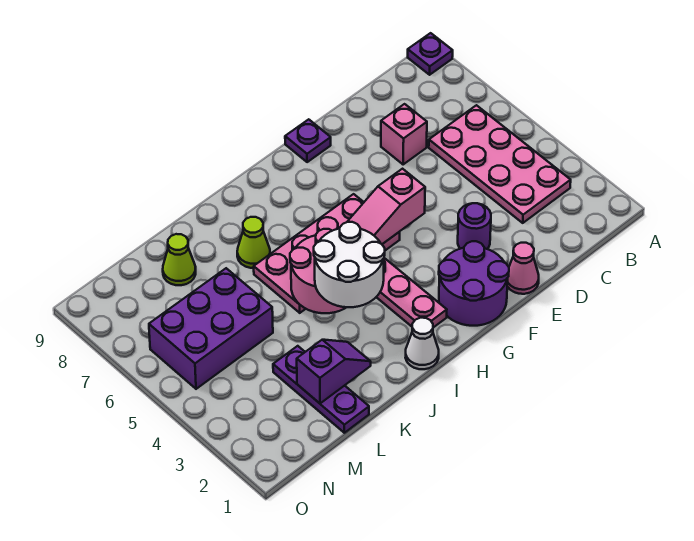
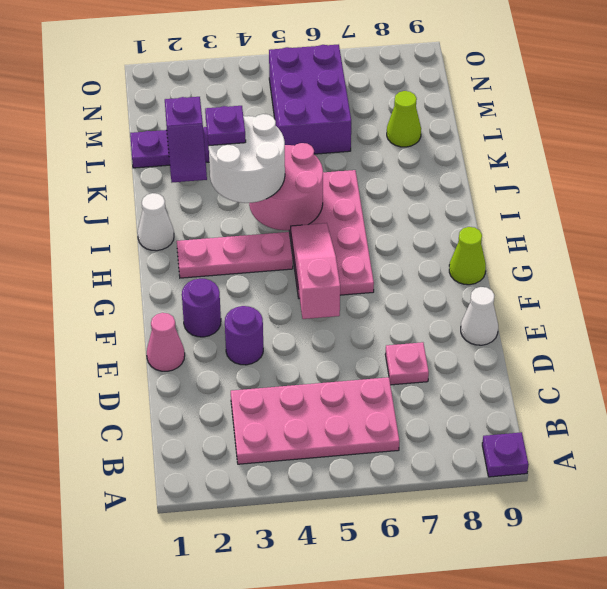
pink 1x1 brick [381,104,427,165] -> pink 1x1 plate [385,342,429,385]
none -> white 1x1 cone [461,287,498,345]
purple 2x2 round brick [439,241,509,326] -> purple 1x1 round brick [182,279,221,337]
purple 1x1 plate [285,119,331,162] -> purple 1x1 plate moved to [205,106,246,145]
lime 1x1 cone [237,217,270,268] -> lime 1x1 cone moved to [449,227,486,285]

